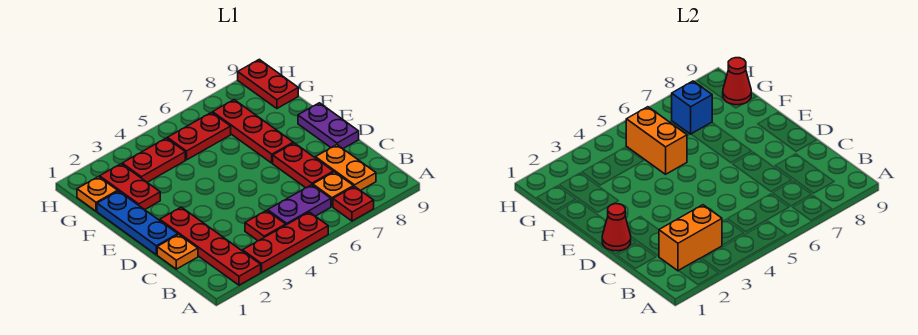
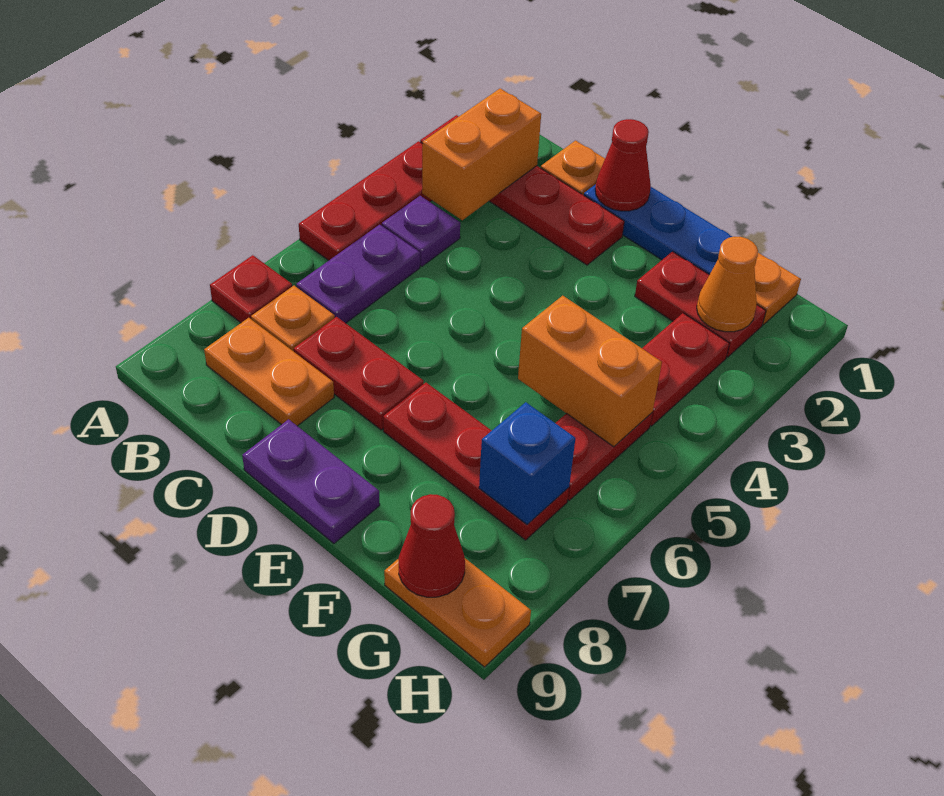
red 1x1 plate [245,210,286,241] -> purple 1x1 plate [382,196,460,266]
none -> orange 1x1 cone [697,237,758,332]
red 1x2 plate [238,59,298,108] -> orange 1x2 plate [384,558,531,667]

